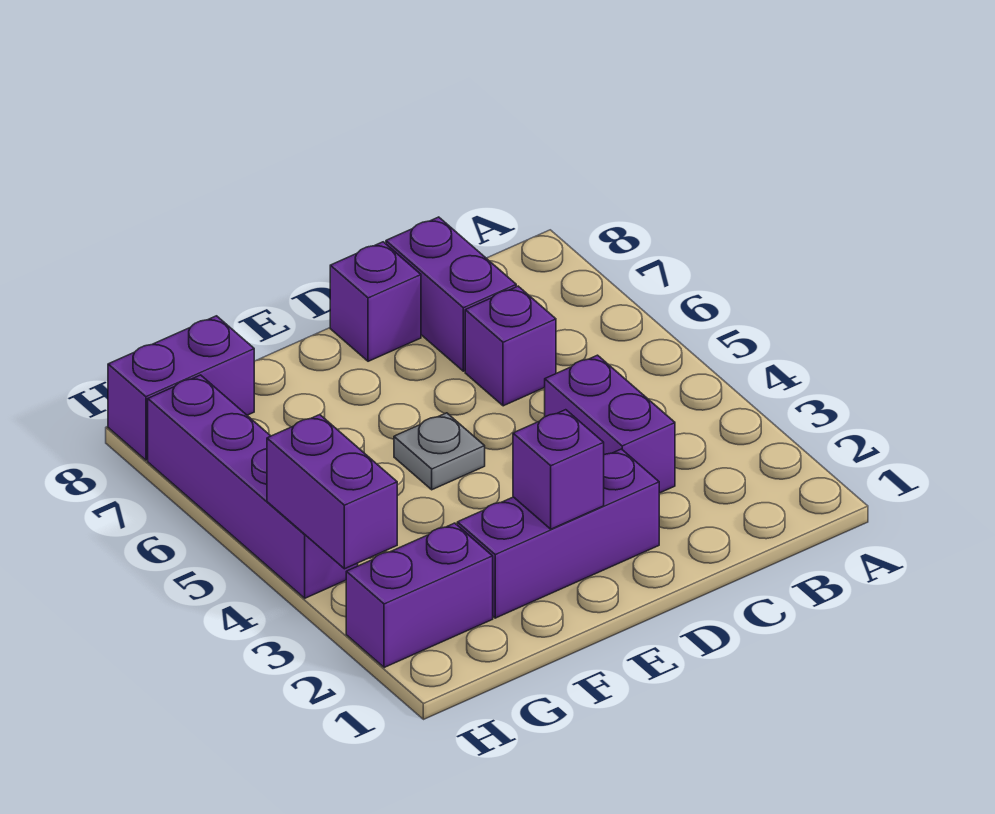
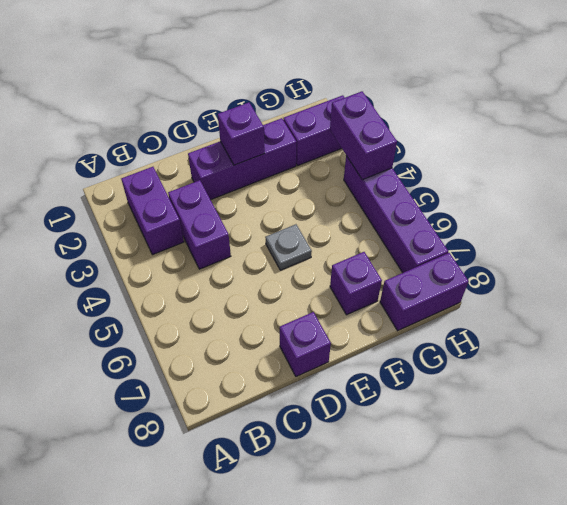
purple 1x1 brick [465,286,556,406] -> purple 1x1 brick moved to [330,252,382,315]
purple 1x2 brick [386,217,516,371] -> purple 1x2 brick moved to [121,167,184,255]

